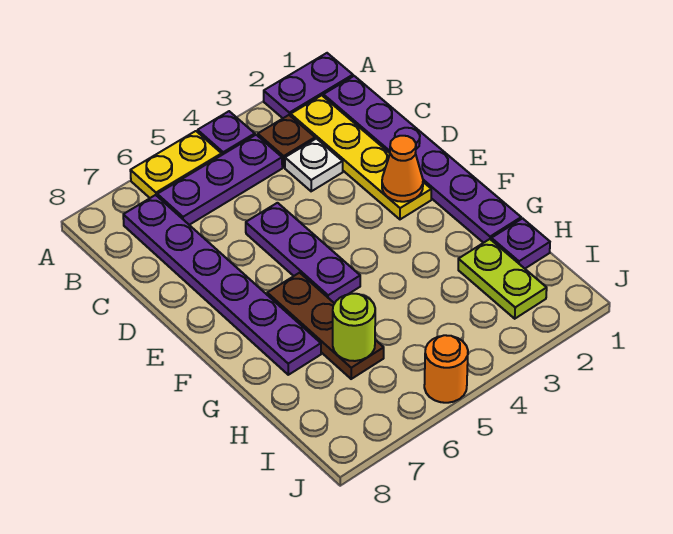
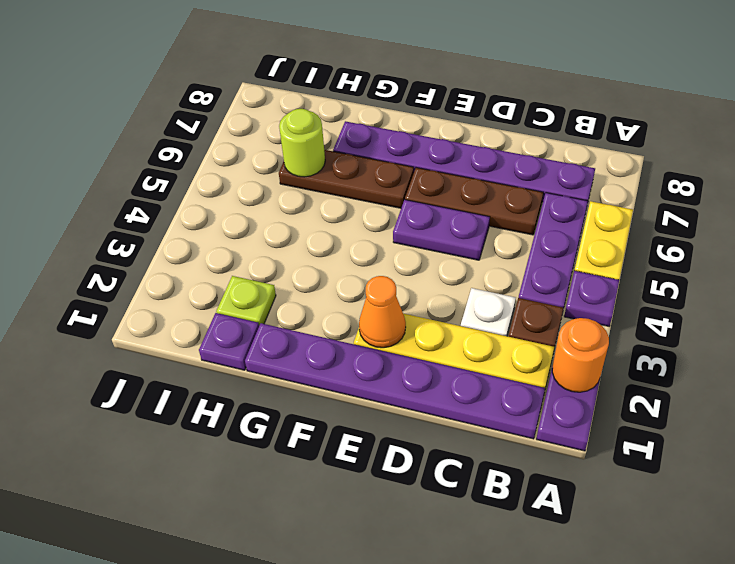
none -> brown 1x3 plate [405,168,543,235]
purple 1x3 plate [246,203,360,303] -> purple 1x2 plate [393,200,490,260]
lime 1x2 plate [458,239,547,319] -> lime 1x1 plate [216,276,276,326]
orange 1x1 round brick [424,335,468,403] -> orange 1x1 round brick moved to [552,318,609,392]

